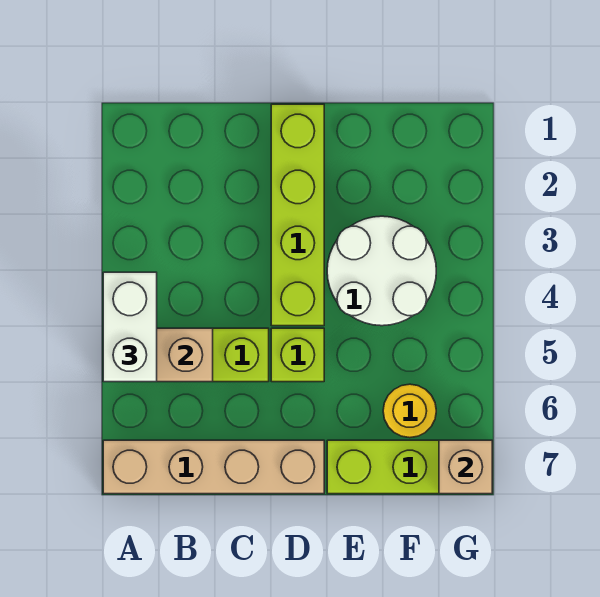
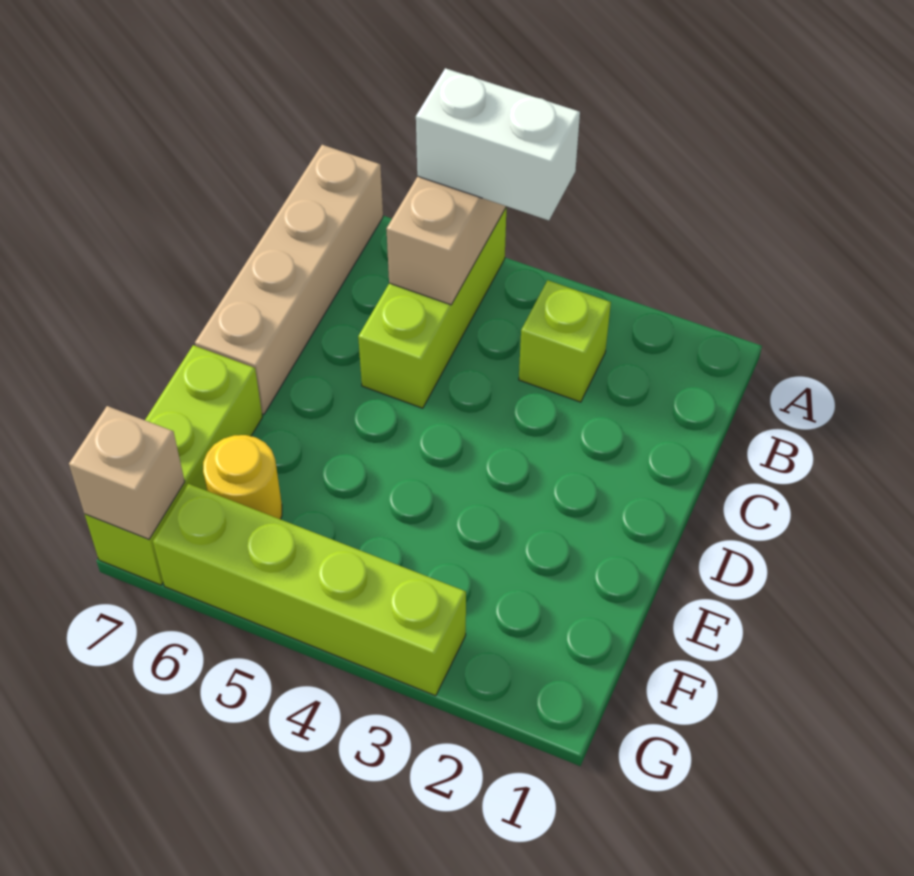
lime 1x4 brick [271,104,324,326] -> lime 1x4 brick moved to [153,484,466,696]
lime 1x1 brick [271,328,324,382] -> lime 1x1 brick moved to [519,280,611,402]
white 2x2 round brick [327,216,436,326] -> none

